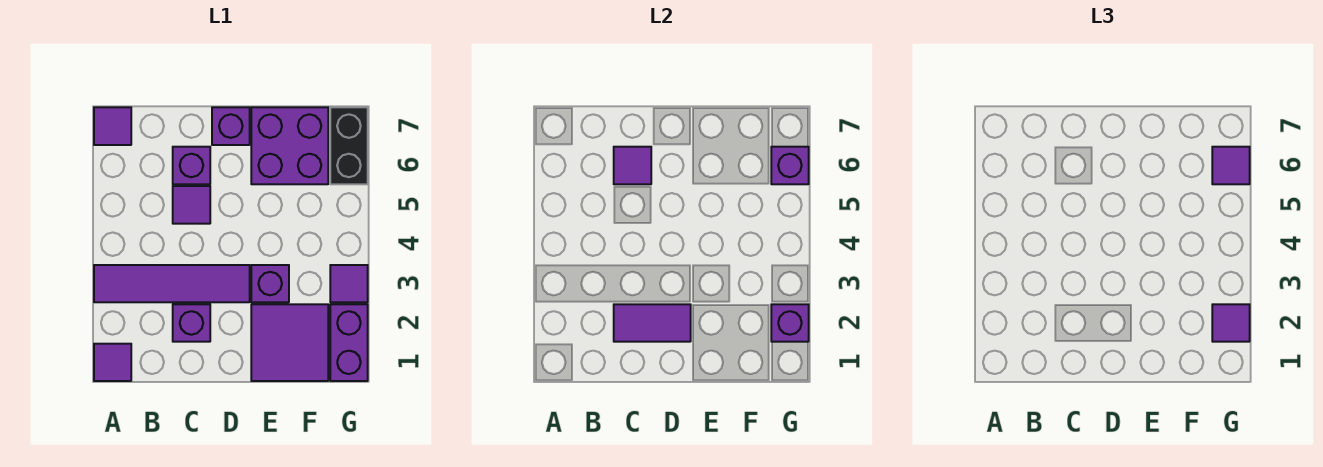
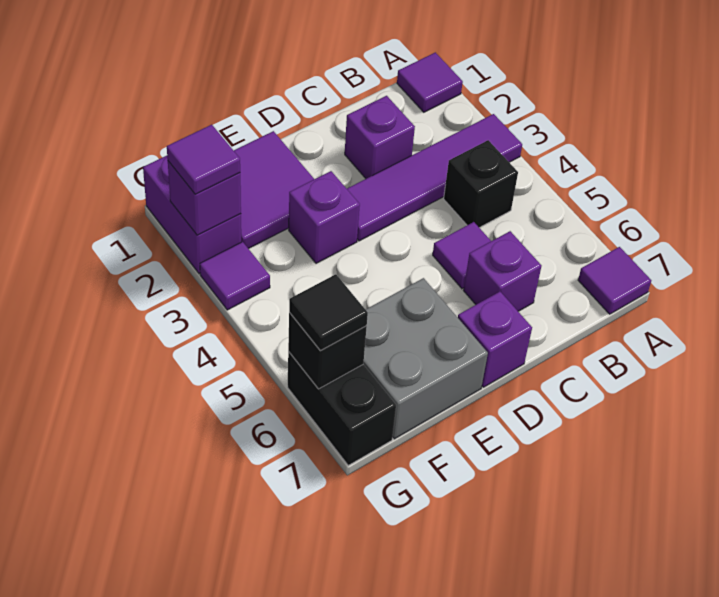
none -> black 1x1 brick [444,140,518,228]
purple 1x2 tile [614,304,691,342] -> none
purple 1x1 tile [614,147,651,184] -> none
purple 2x2 brick [251,107,328,184] -> grey 2x2 brick [363,278,488,439]
purple 1x1 brick [771,147,809,184] -> black 1x1 brick [288,313,367,389]
purple 1x1 tile [1212,147,1250,184] -> black 1x1 tile [289,274,368,351]

